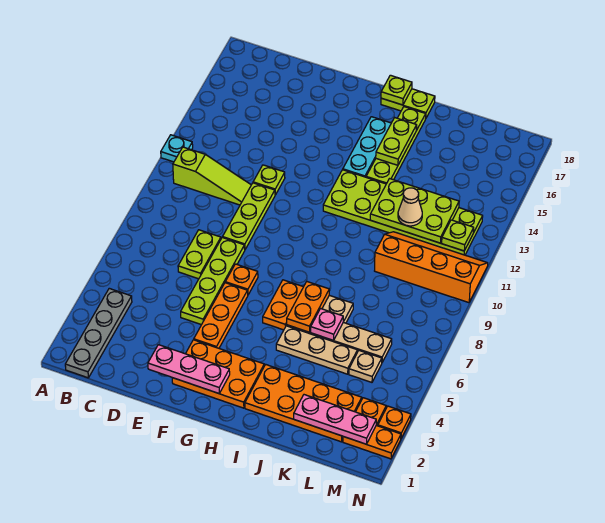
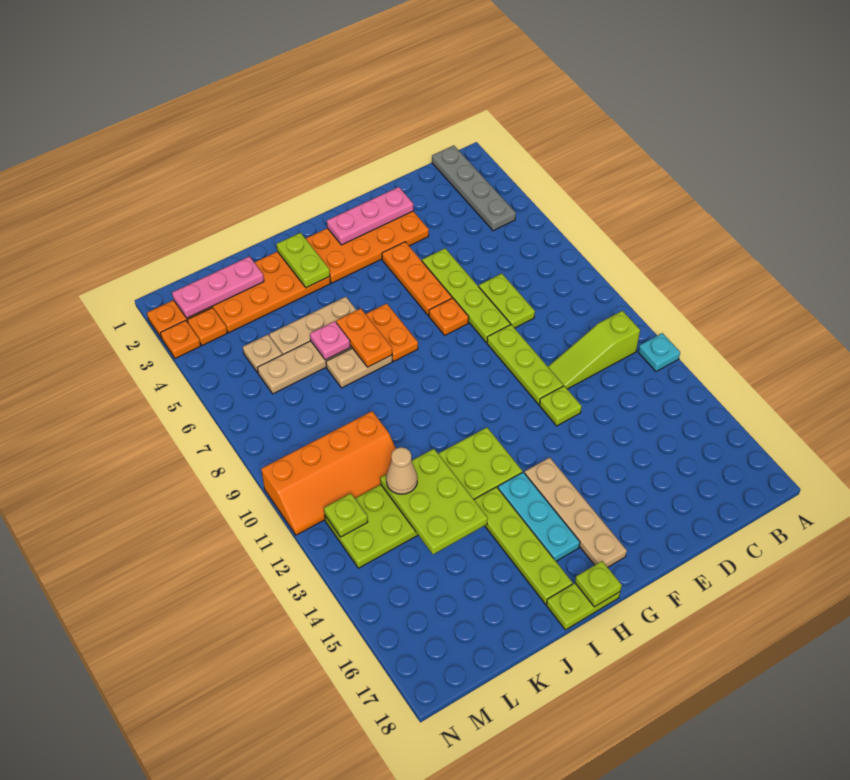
orange 2x3 plate [172,340,264,408] -> orange 2x4 plate [305,211,429,283]
none -> tan 1x4 plate [525,458,627,567]
lime 1x2 plate [376,118,417,165] -> lime 1x2 plate moved to [276,233,330,288]
lime 2x3 plate [370,179,459,243] -> lime 2x3 plate turned to [380,449,488,554]

